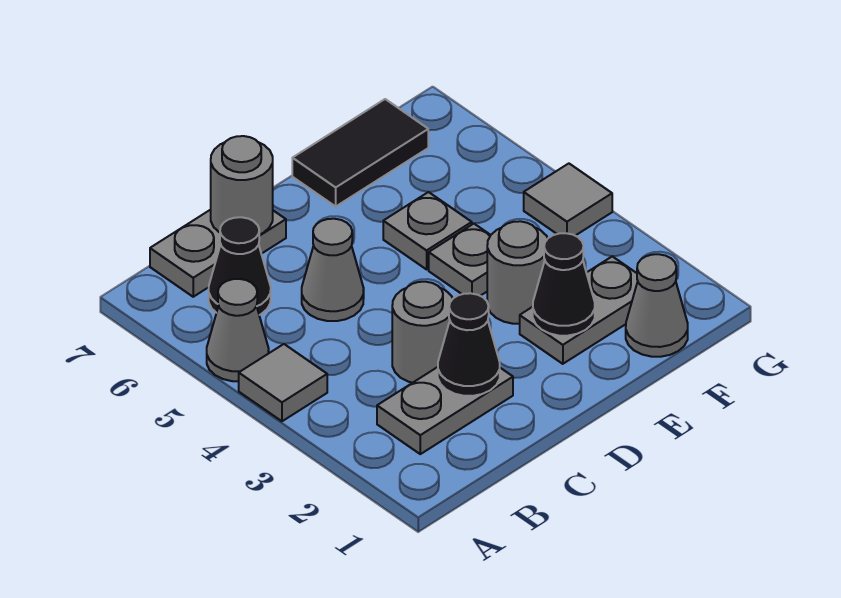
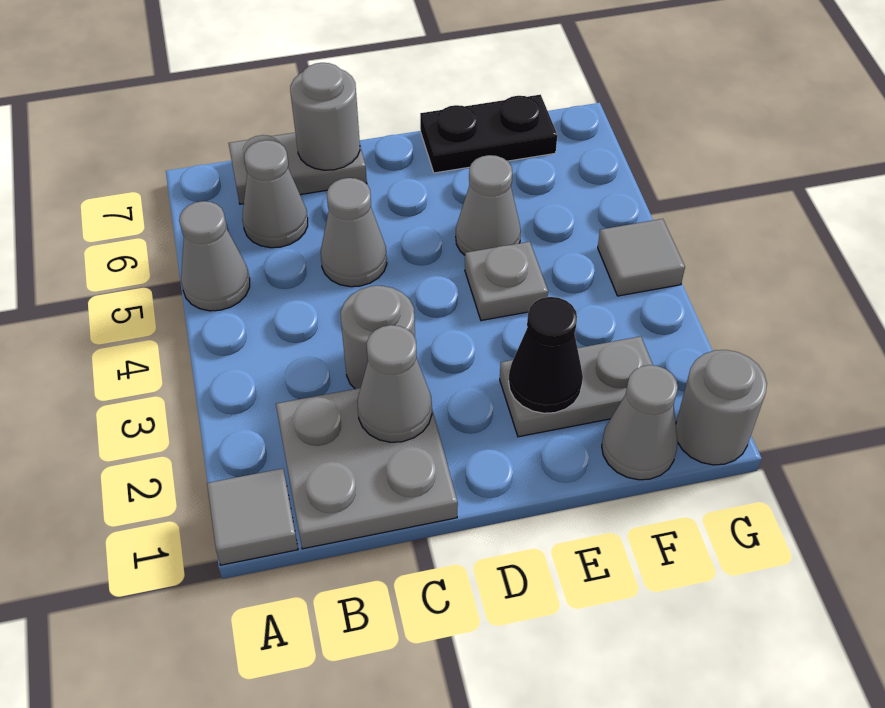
grey 1x1 tile [239,344,327,421] -> grey 1x1 tile moved to [207,469,298,565]
grey 1x2 plate [377,367,513,454] -> grey 2x2 plate [276,388,458,549]
black 1x1 cone [209,217,271,315] -> grey 1x1 cone [242,140,308,248]
black 1x1 cone [438,293,500,396] -> grey 1x1 cone [357,325,432,442]
grey 1x1 round brick [487,221,548,324] -> grey 1x1 round brick moved to [676,350,767,465]
grey 1x1 plate [383,192,472,269] -> grey 1x1 cone [456,155,521,255]
black 1x2 tile [292,99,428,206] -> black 1x2 plate [420,95,557,173]

